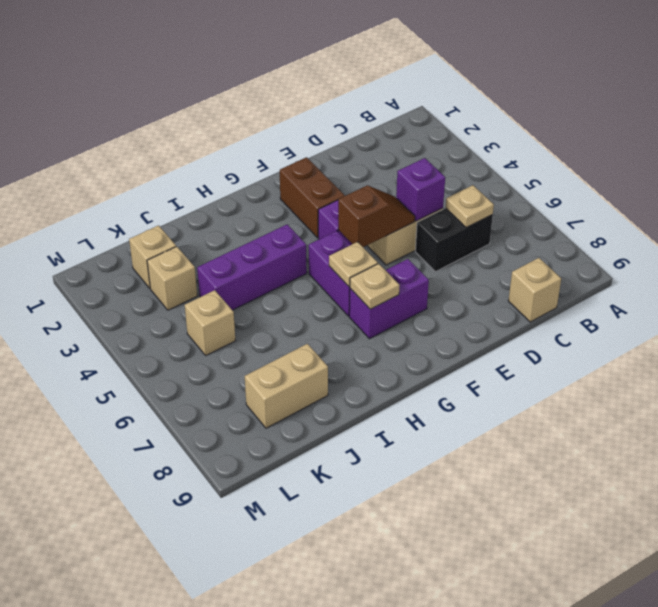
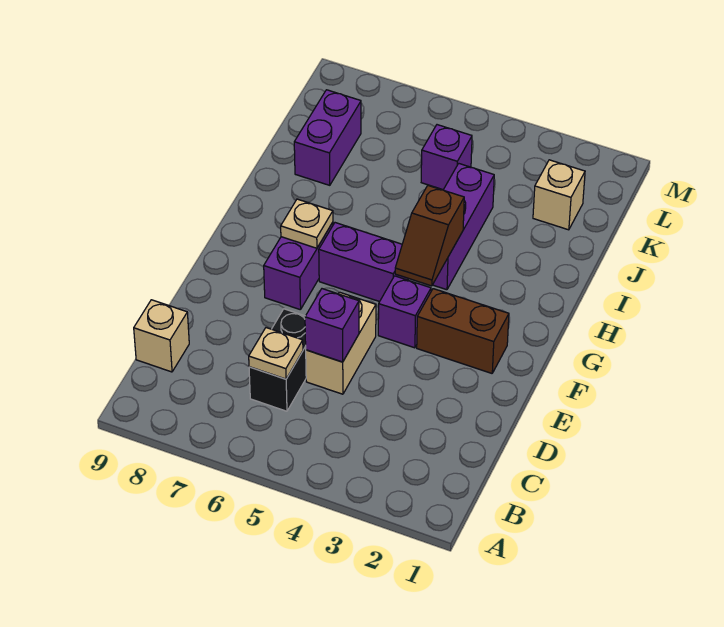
brown 1x2 slope [338,185,415,247] -> brown 1x2 slope moved to [395,186,464,286]
tan 1x1 plate [329,242,378,287] -> none
tan 1x2 brick [245,344,328,428] -> purple 1x2 brick [294,90,361,185]
tan 1x1 brick [147,247,197,310] -> none
tan 1x1 brick [185,290,235,355] -> purple 1x1 brick [421,125,472,190]

